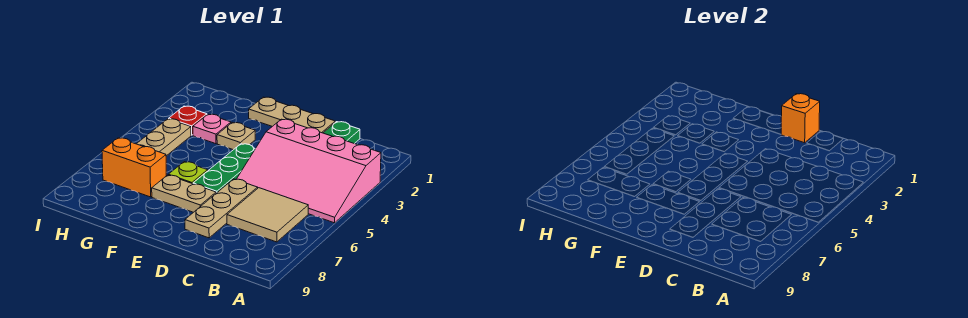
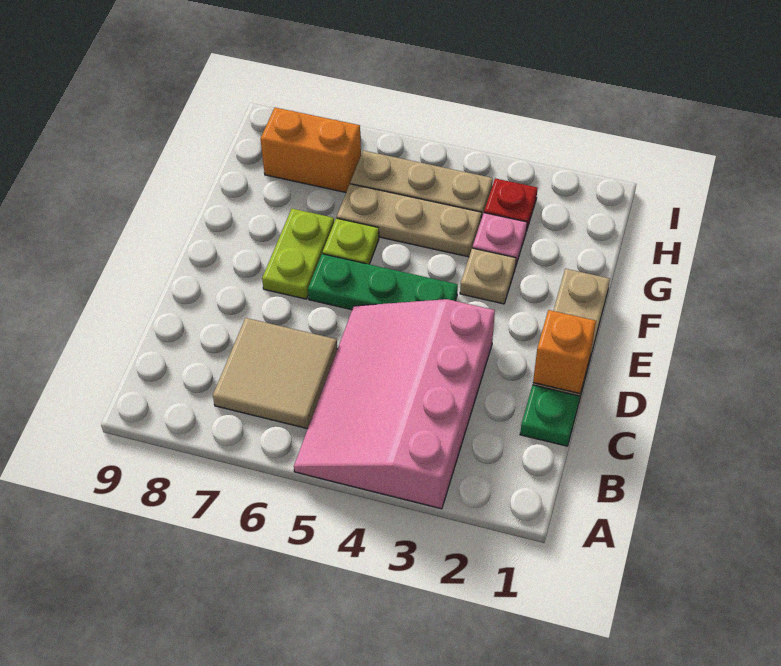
tan 1x3 plate [185,179,258,238] -> tan 1x3 plate moved to [337,184,481,257]
tan 1x2 plate [152,175,216,212] -> lime 1x2 plate [262,209,334,299]
orange 1x2 brick [102,138,166,197] -> orange 1x2 brick turned to [260,108,361,192]

